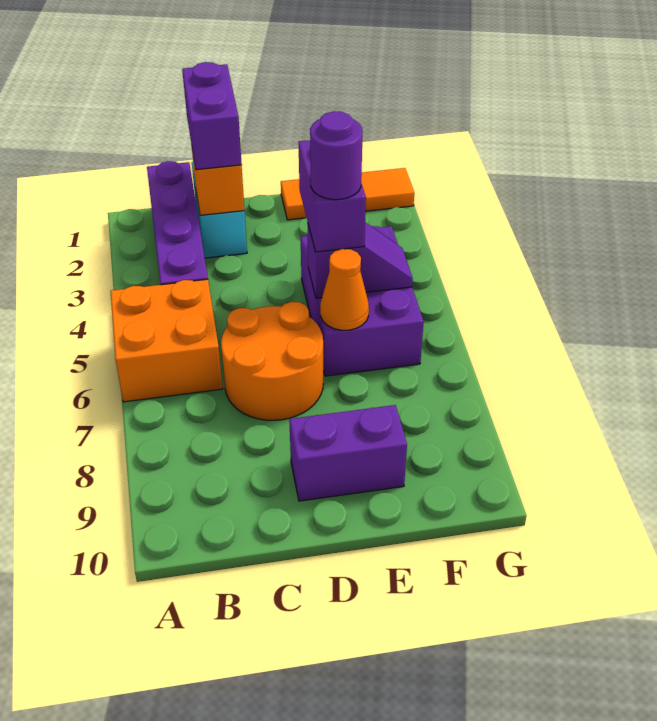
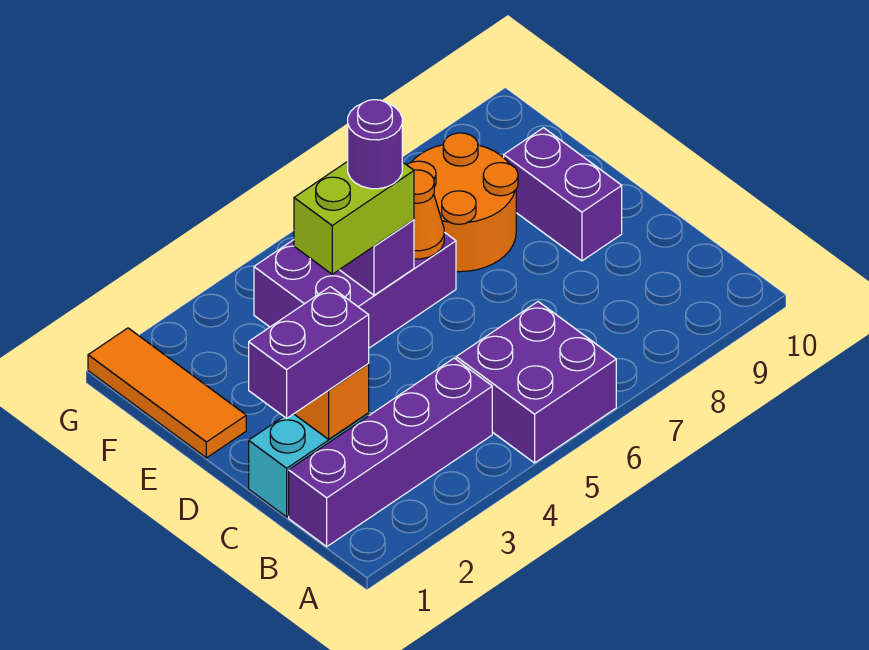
orange 2x2 brick [111,279,223,402] -> purple 2x2 brick [456,302,616,463]
orange 2x2 round brick [221,302,323,420] -> orange 2x2 round brick moved to [407,133,518,272]
purple 1x2 brick [299,140,366,252] -> lime 1x2 brick [294,161,414,274]

